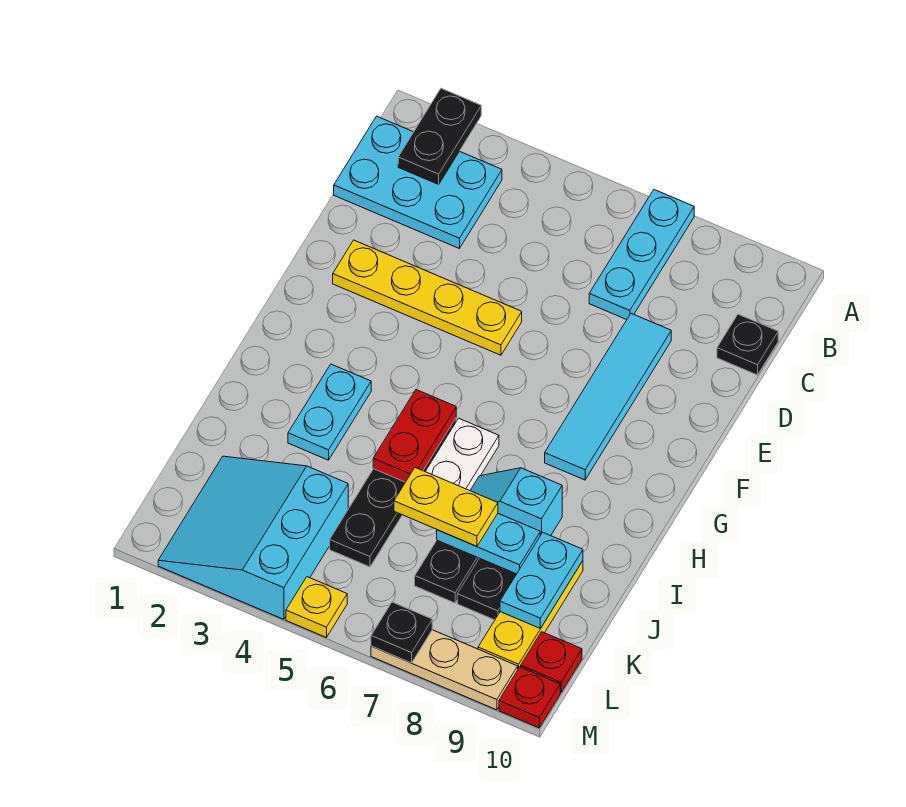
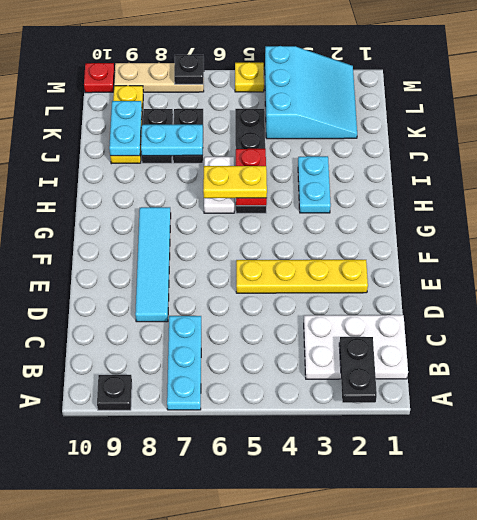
cyan 2x3 plate [334,116,502,249] -> white 2x3 plate [304,315,408,379]
black 1x1 plate [717,314,778,375] -> black 1x1 plate moved to [97,375,132,410]
cyan 1x2 slope [470,468,562,536] -> none
yellow 1x2 plate [394,468,498,546] -> yellow 1x2 plate moved to [203,166,267,198]
red 1x1 plate [521,632,582,692] -> none

